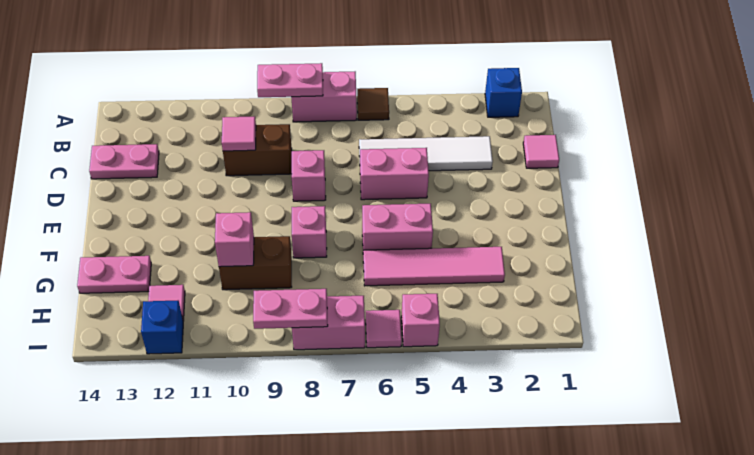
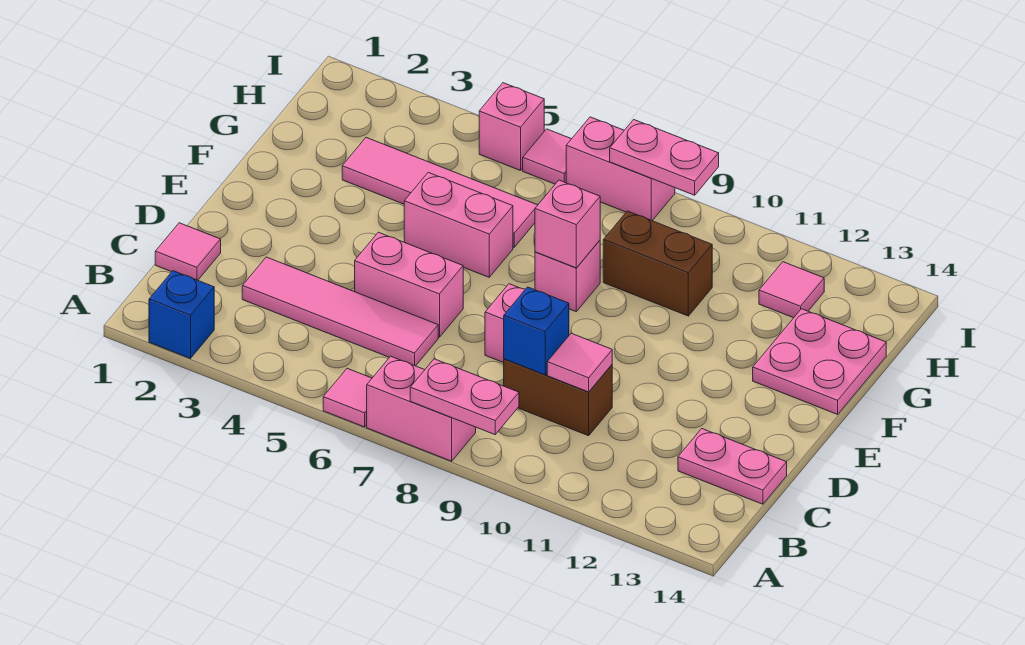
brown 1x1 tile [357,88,389,120] -> pink 1x1 tile [323,368,372,427]
white 1x4 tile [359,136,493,171] -> pink 1x4 tile [242,257,438,366]
pink 1x1 brick [215,212,254,267] -> pink 1x1 brick moved to [535,180,600,268]
pink 1x2 plate [77,256,151,293] -> pink 2x2 plate [753,309,886,414]
blue 1x1 brick [141,301,183,354] -> blue 1x1 brick moved to [504,287,569,375]

